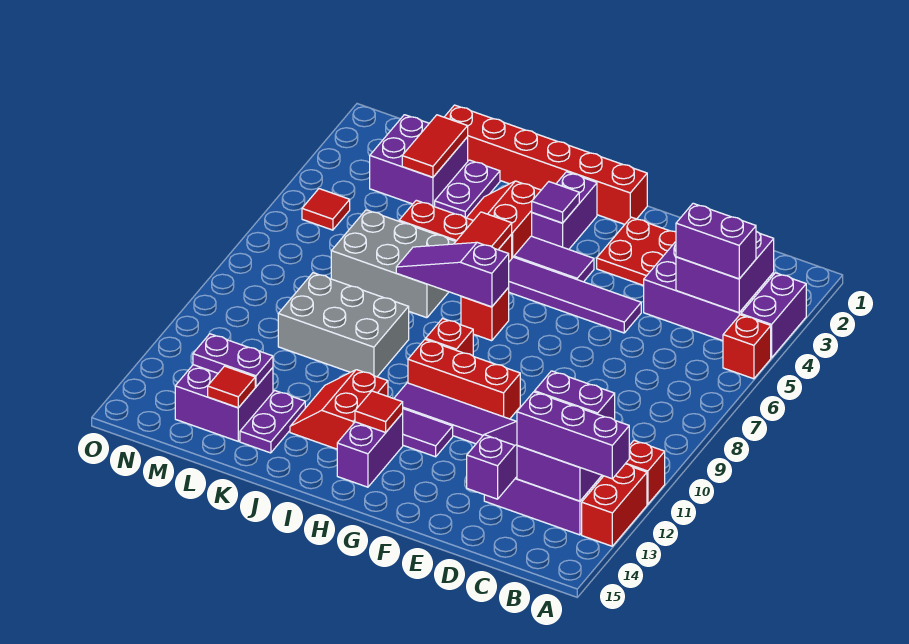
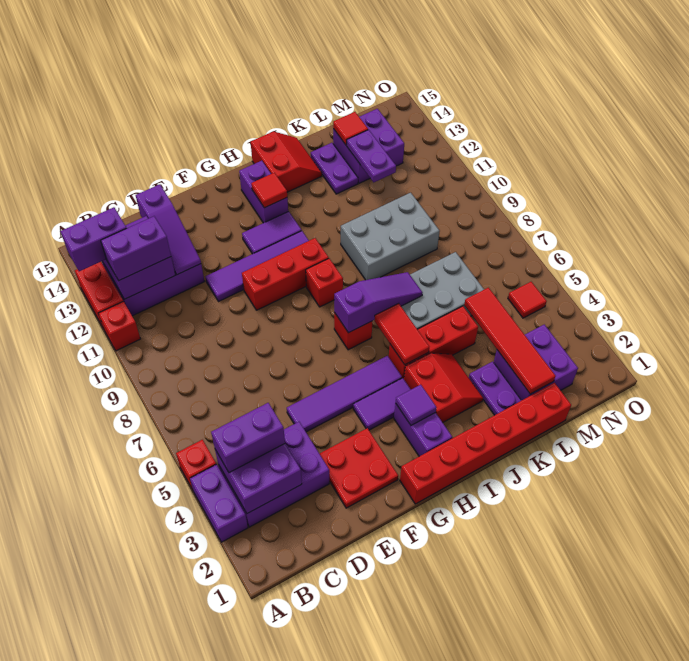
purple 1x3 brick [517,392,629,479] -> purple 1x2 brick [60,207,127,271]
red 2x2 slope [290,370,388,449] -> red 2x2 slope moved to [251,132,322,192]
red 1x2 tile [402,115,468,177] -> red 1x4 tile [464,288,556,394]
purple 1x2 plate [193,334,273,387] -> purple 1x2 plate turned to [347,130,396,182]

